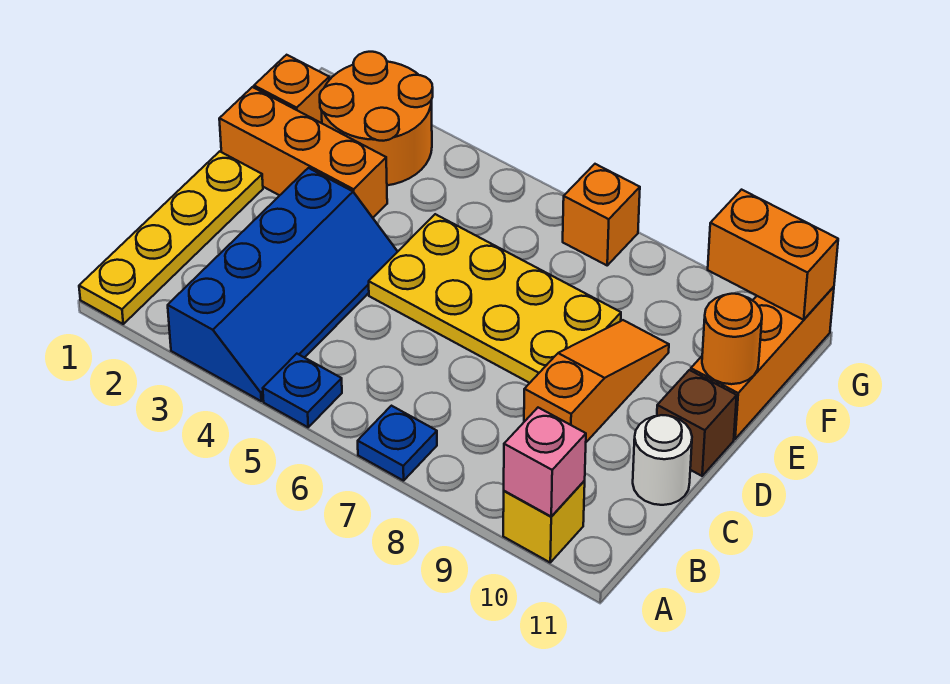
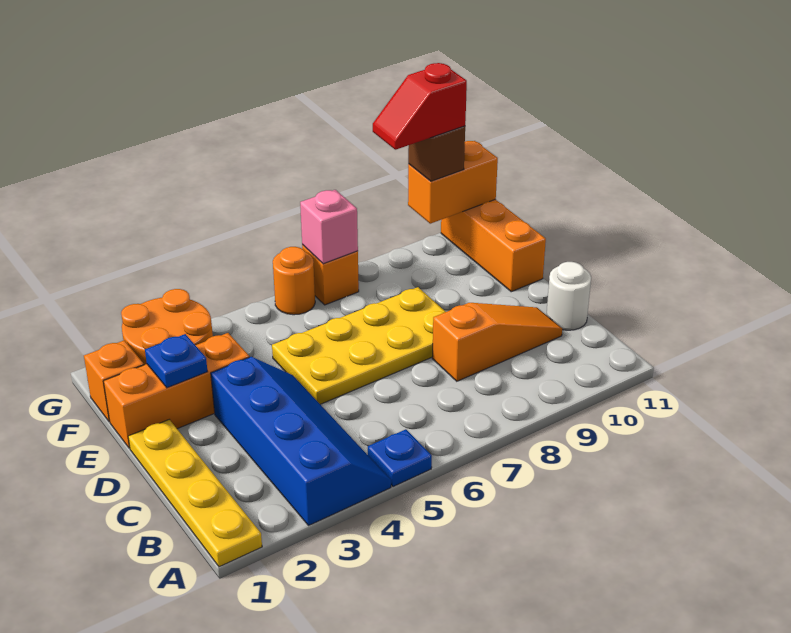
blue 1x1 plate [358,406,437,481] -> blue 1x1 plate moved to [145,334,208,388]
yellow 1x1 brick [503,481,585,562] -> none
pink 1x1 brick [504,408,586,517] -> pink 1x1 brick moved to [300,190,358,264]
orange 1x3 slope [524,320,669,442] -> orange 1x3 slope turned to [432,303,562,381]
brown 1x1 brick [657,370,737,476] -> brown 1x1 brick moved to [408,126,465,181]
orange 1x1 round brick [702,294,762,384] -> orange 1x1 round brick moved to [273,247,315,315]
none -> red 1x2 slope [373,63,467,150]

